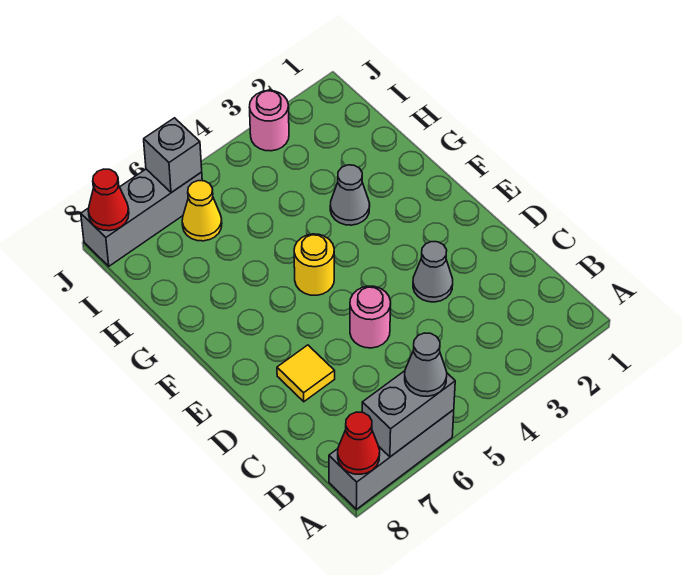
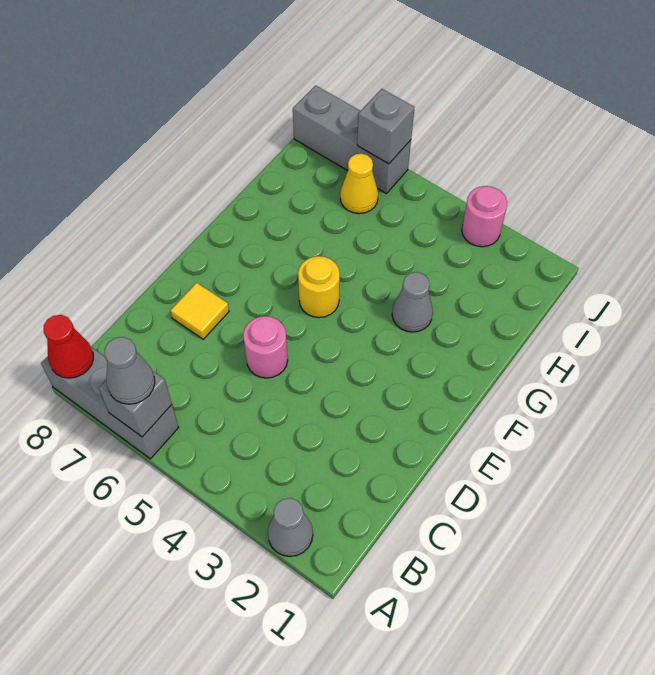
grey 1x2 brick [362,371,455,457] -> grey 1x1 brick [98,371,172,437]
grey 1x1 cone [413,242,453,302] -> grey 1x1 cone moved to [268,498,313,557]
red 1x1 cone [88,169,129,231] -> none

